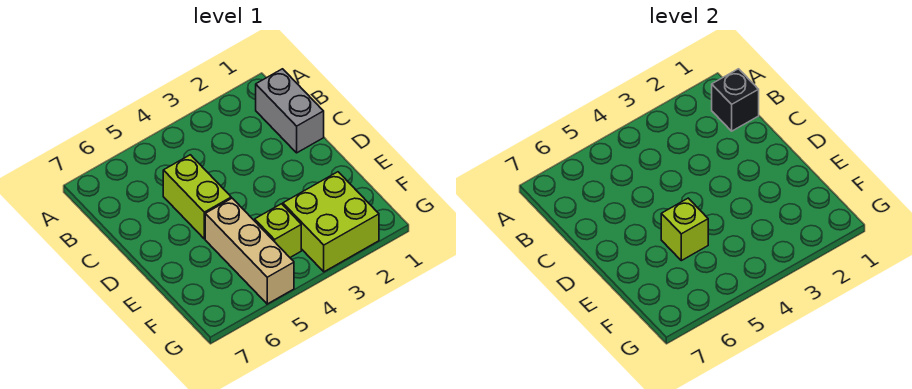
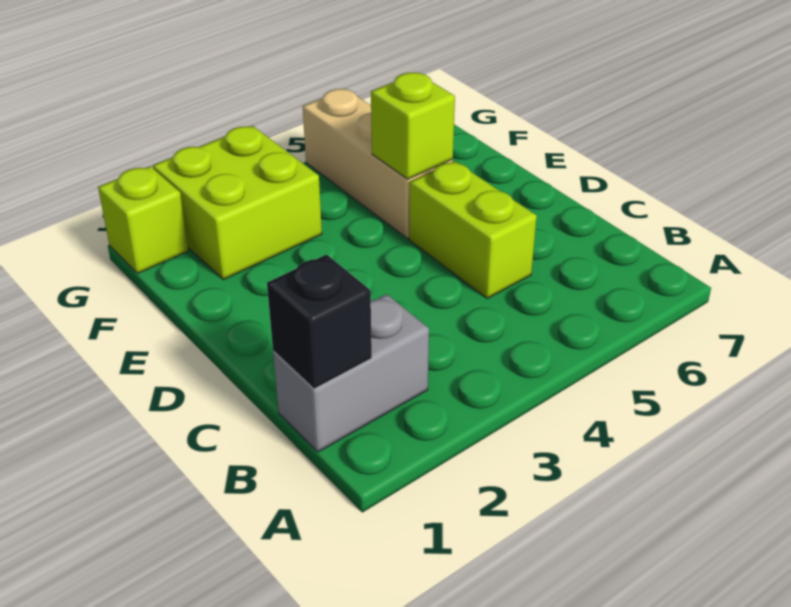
grey 1x2 brick [256,69,324,153] -> grey 1x2 brick turned to [273,294,429,452]
lime 1x1 brick [255,204,301,257] -> lime 1x1 brick moved to [98,166,188,273]

